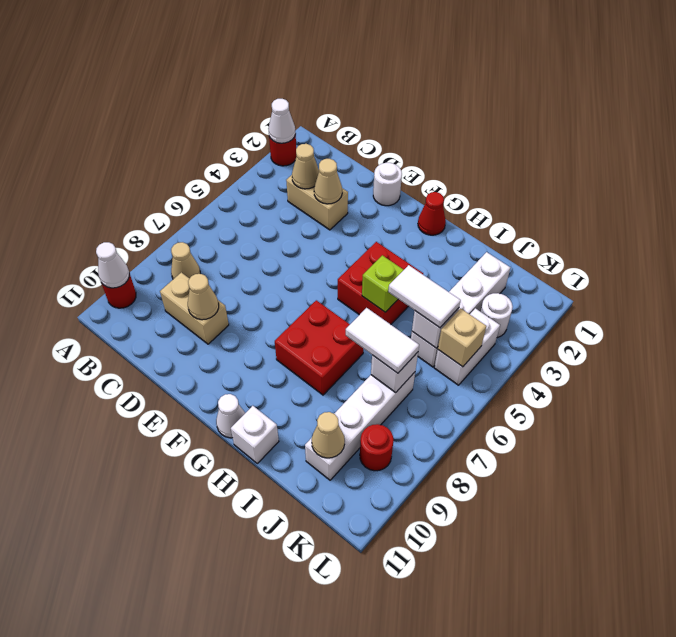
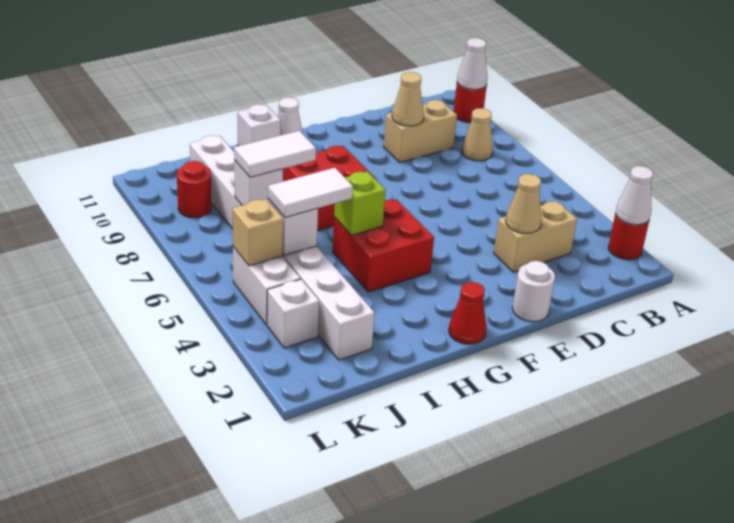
tan 1x1 cone [292,144,319,189] -> none
tan 1x1 cone [312,412,345,458] -> none
white 1x1 round brick [480,293,513,338] -> white 1x1 brick [267,279,319,348]

